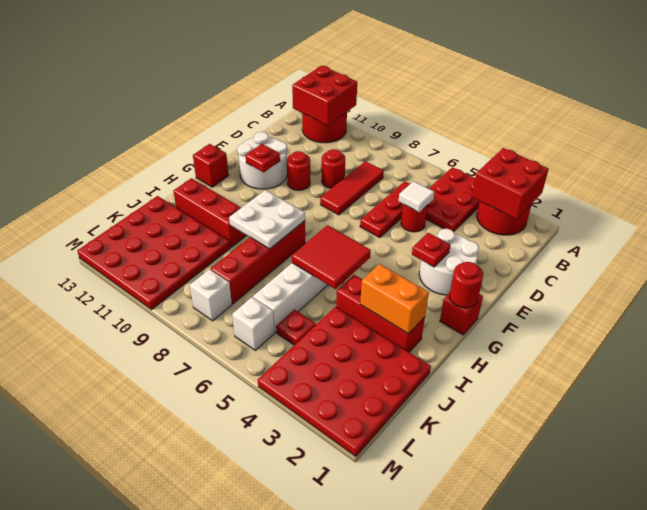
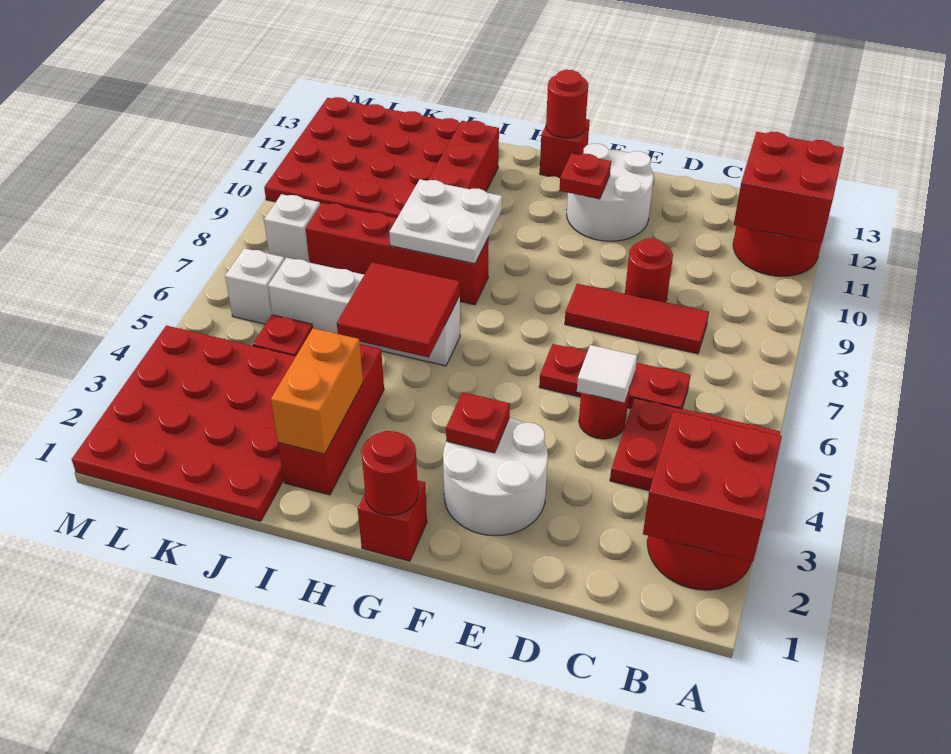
red 1x1 round brick [287,151,310,190] -> red 1x1 round brick moved to [546,70,588,138]

